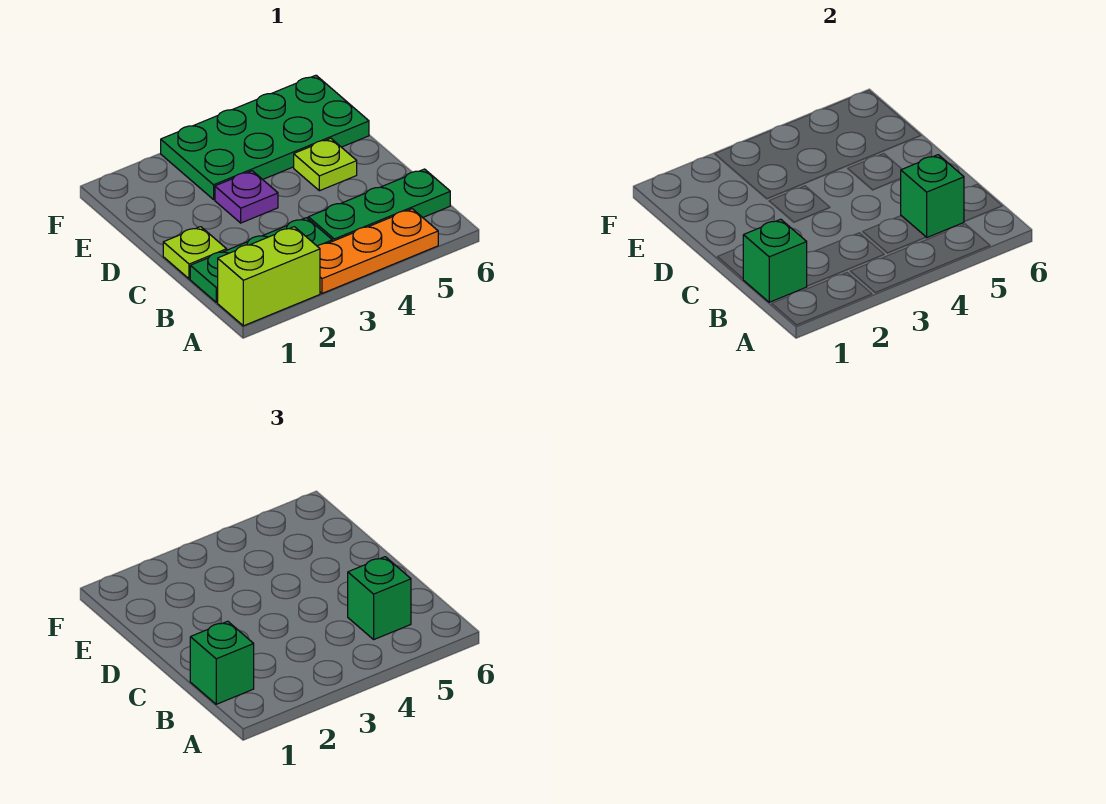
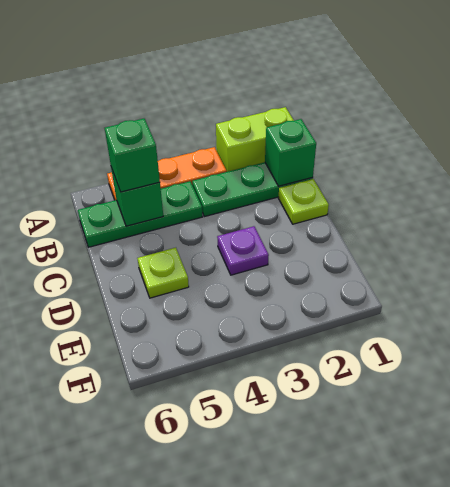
green 1x1 brick [190,621,254,704] -> none
green 2x4 plate [161,75,369,199] -> none

